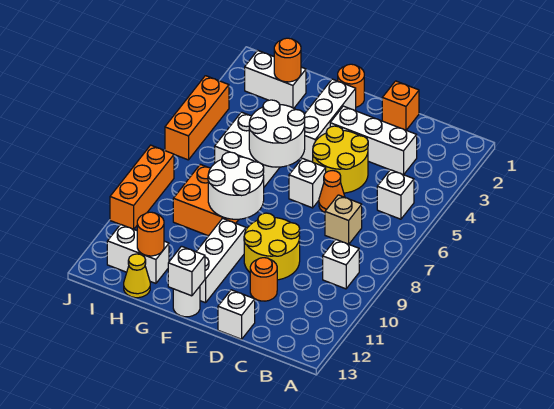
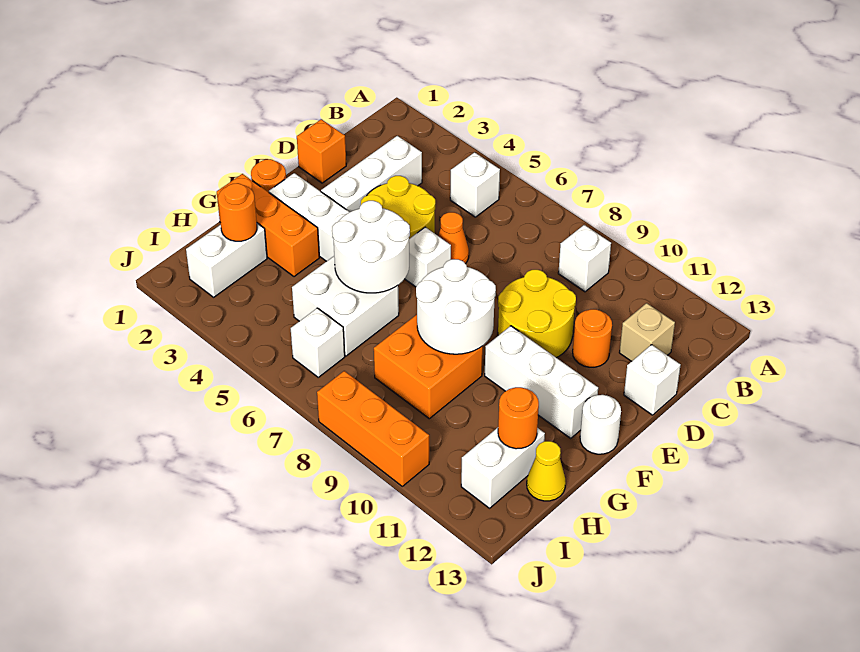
tan 1x1 brick [325,195,362,244] -> tan 1x1 brick moved to [619,303,675,361]
white 1x1 brick [168,246,205,296] -> white 1x1 brick moved to [291,308,345,377]
orange 1x3 brick [165,76,229,160] -> orange 1x3 brick moved to [217,174,319,277]

